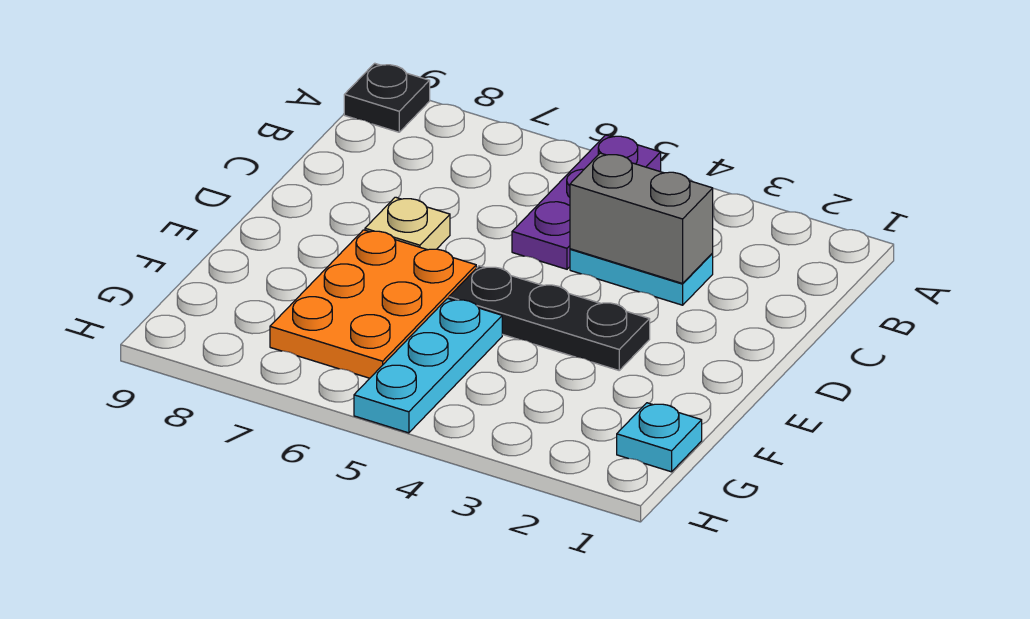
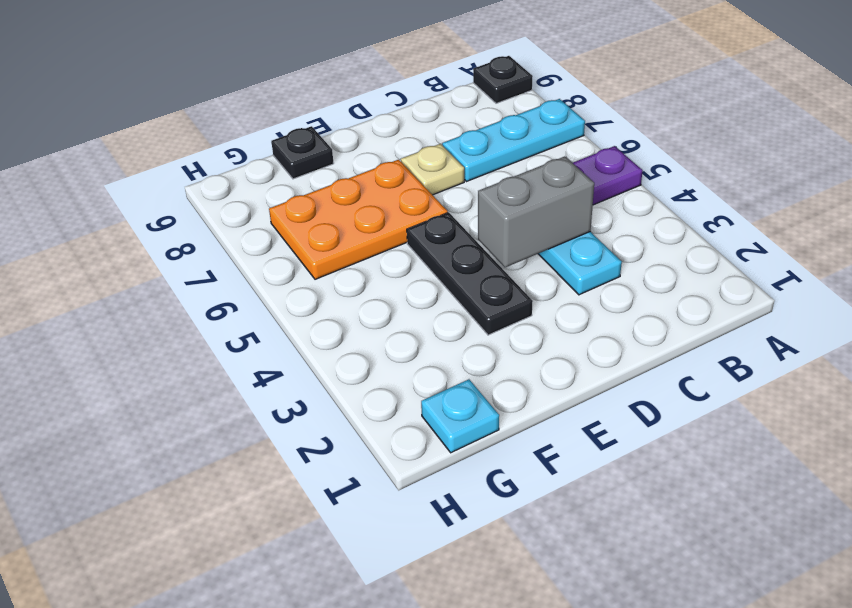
grey 1x2 brick [570,153,713,283] -> grey 1x2 brick turned to [478,156,594,267]
cyan 1x3 plate [354,299,502,433] -> cyan 1x3 plate moved to [442,99,585,182]
none -> black 1x1 plate [271,126,334,179]

